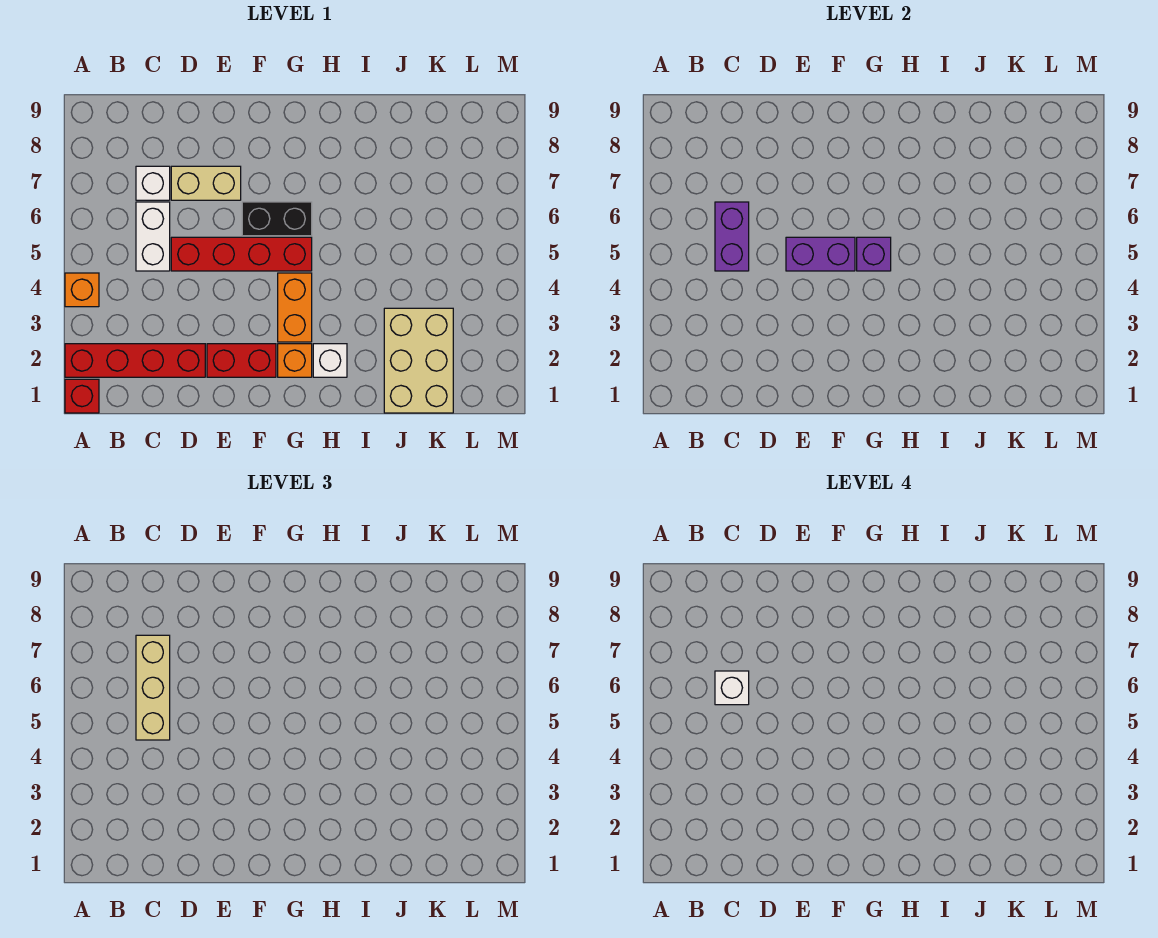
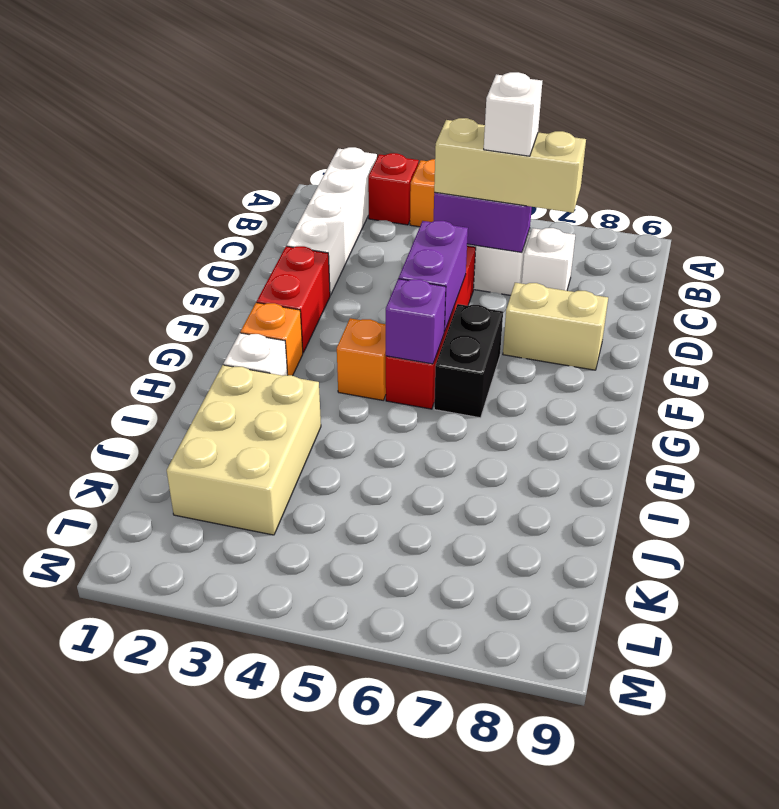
red 1x1 brick [65,379,99,413] -> red 1x1 brick moved to [368,153,419,225]
red 1x4 brick [65,344,205,377] -> white 1x4 brick [287,147,377,295]
tan 1x2 brick [171,166,241,200] -> tan 1x2 brick turned to [503,283,608,370]
orange 1x2 brick [278,273,312,342] -> orange 1x1 brick [337,318,386,400]
tan 2x3 brick [384,308,453,413] -> tan 2x3 brick turned to [167,365,321,535]

